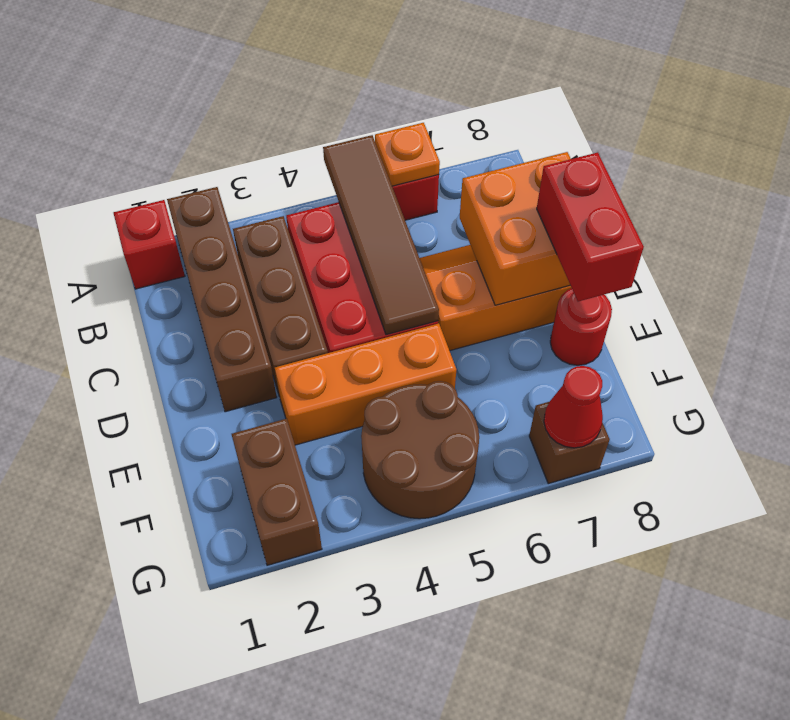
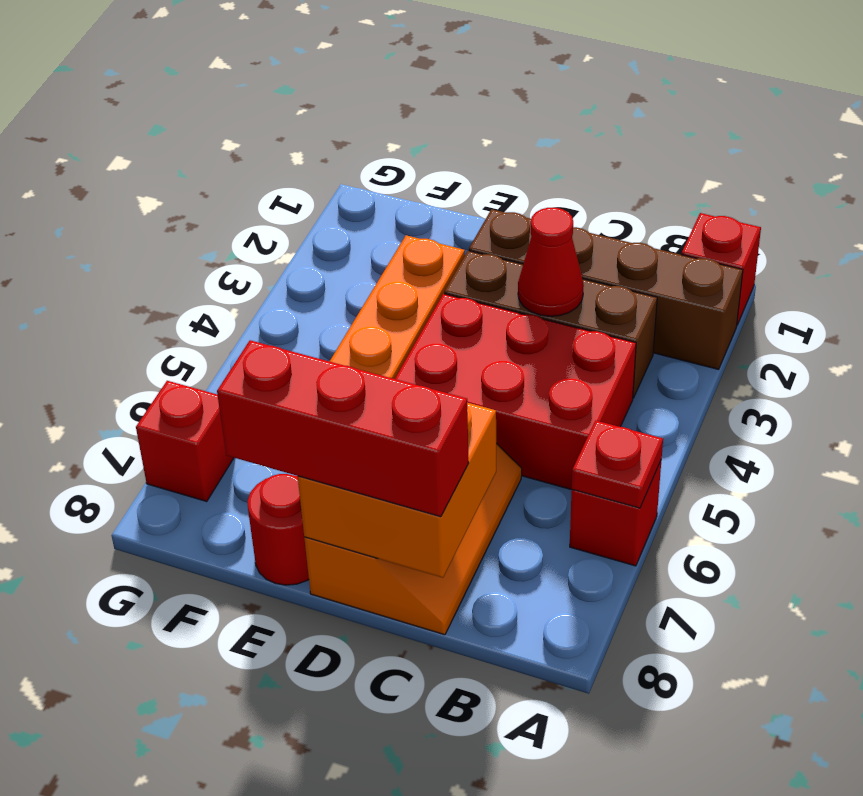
brown 1x4 tile [323,135,439,335] -> none
orange 1x1 plate [375,123,440,186] -> red 1x1 plate [572,421,663,508]
red 1x2 brick [537,152,644,301] -> red 1x3 brick [217,340,469,517]
brown 1x2 brick [232,419,322,565] -> none
brown 2x2 round brick [361,381,479,519] -> none
brown 1x1 brick [529,402,610,484] -> red 1x1 brick [136,381,234,501]
red 1x1 cone [544,366,603,448] -> red 1x1 cone moved to [518,208,584,316]

